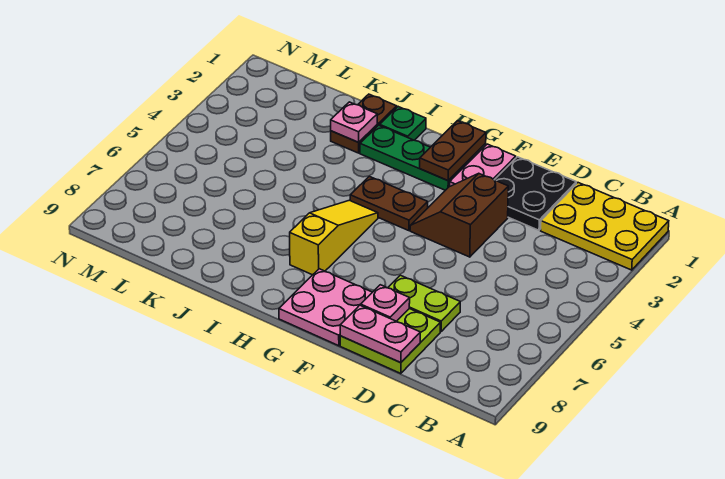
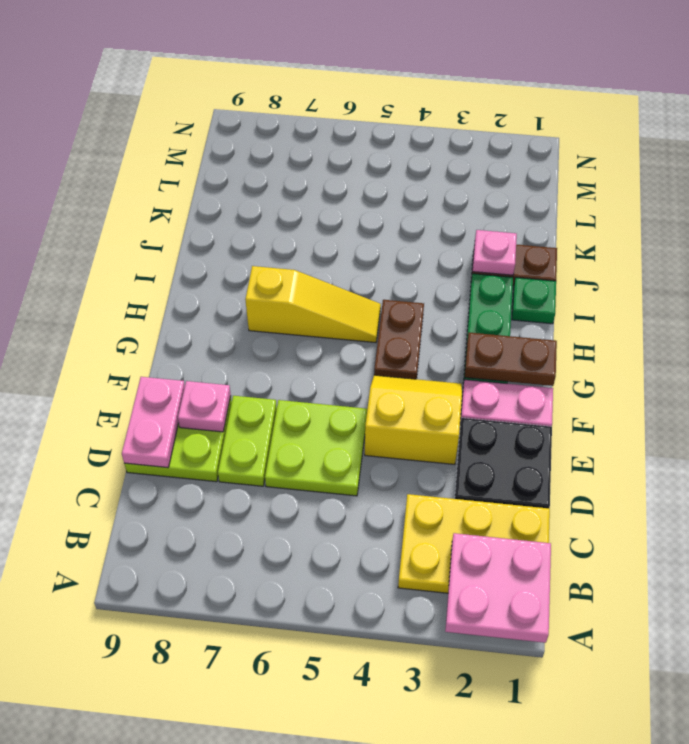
yellow 2x3 plate [541,183,669,270] -> yellow 2x3 plate turned to [398,494,550,593]
none -> lime 2x2 plate [265,400,367,496]
brown 2x2 slope [410,174,508,257] -> yellow 2x2 slope [365,375,462,464]
pink 2x2 plate [279,269,372,346] -> pink 2x2 plate moved to [445,533,551,643]

